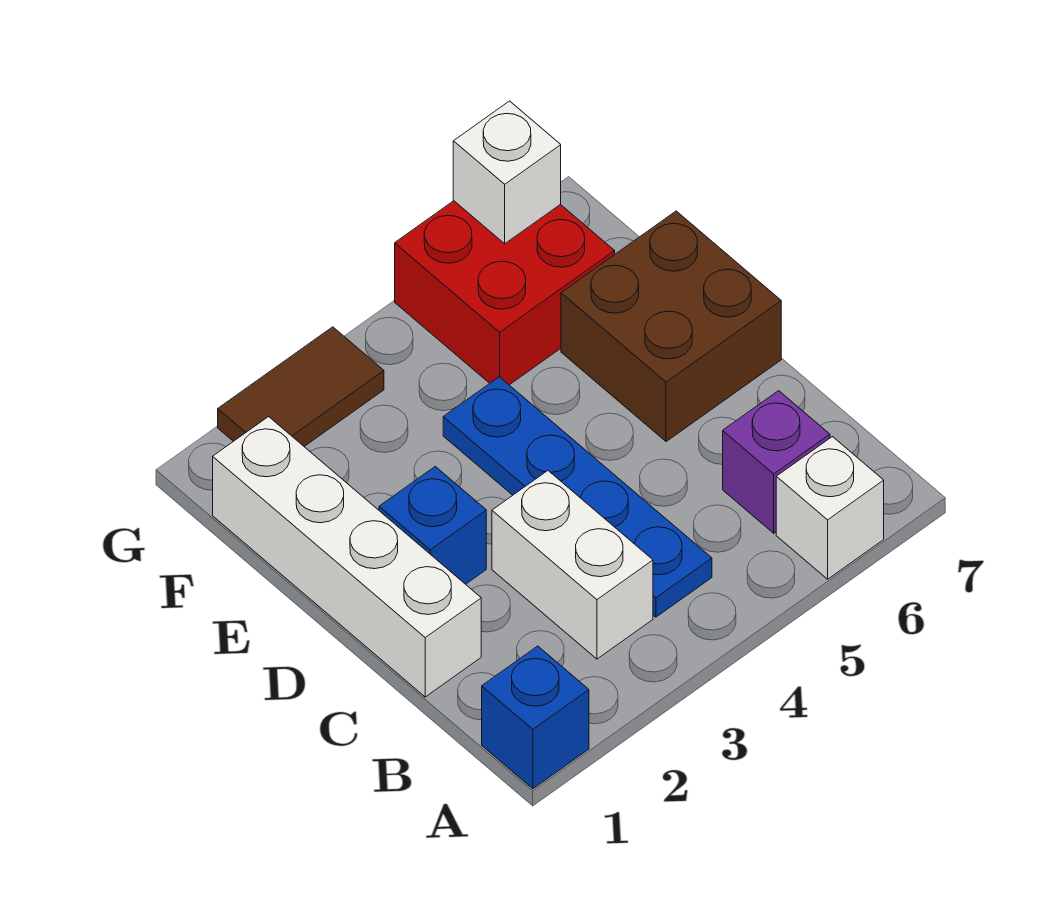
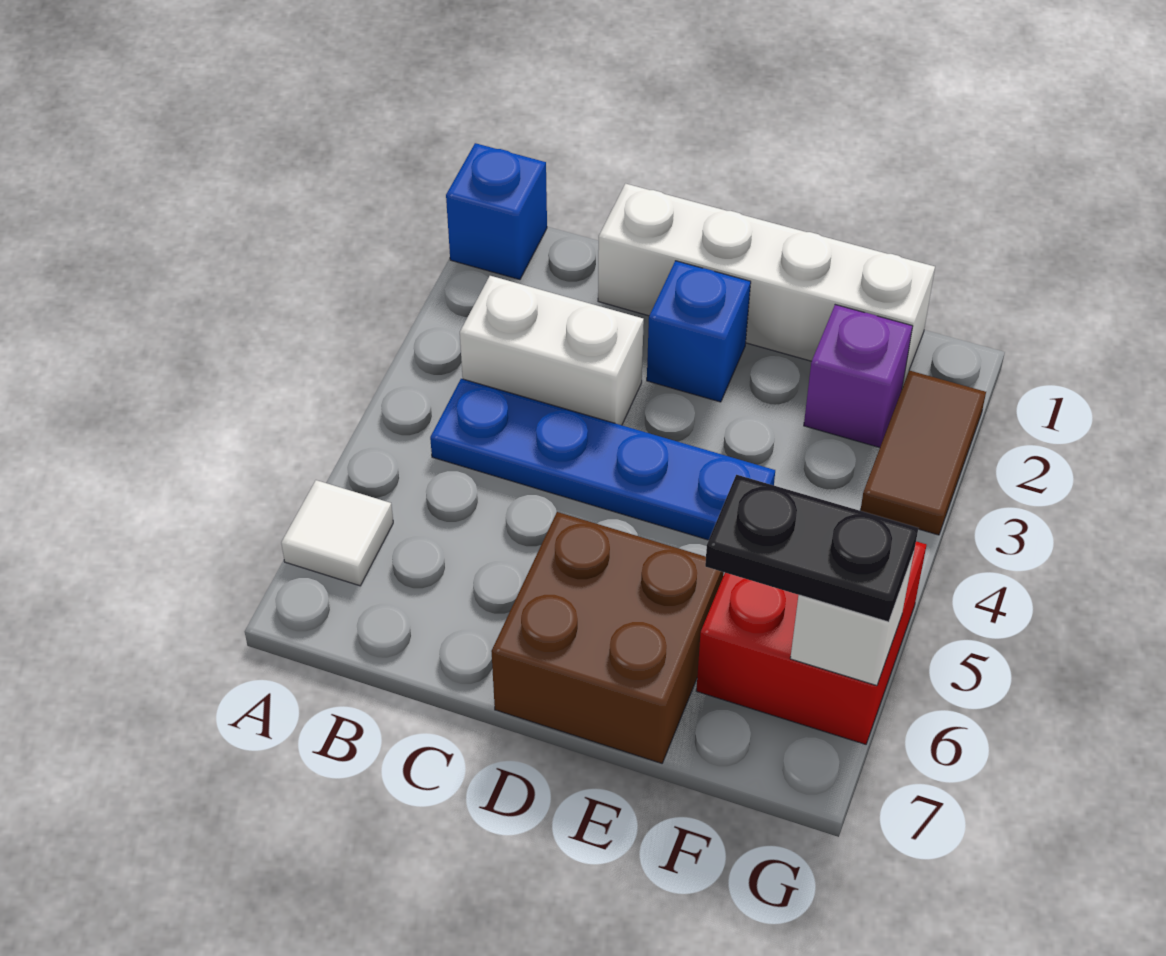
white 1x1 brick [776,437,884,579] -> white 1x1 tile [281,480,393,586]
purple 1x1 brick [723,391,830,533] -> purple 1x1 brick moved to [804,305,913,448]
none -> black 1x2 plate [705,475,918,622]

